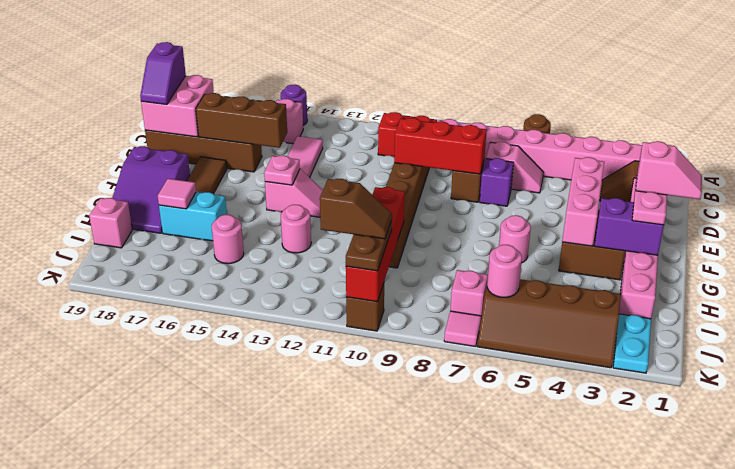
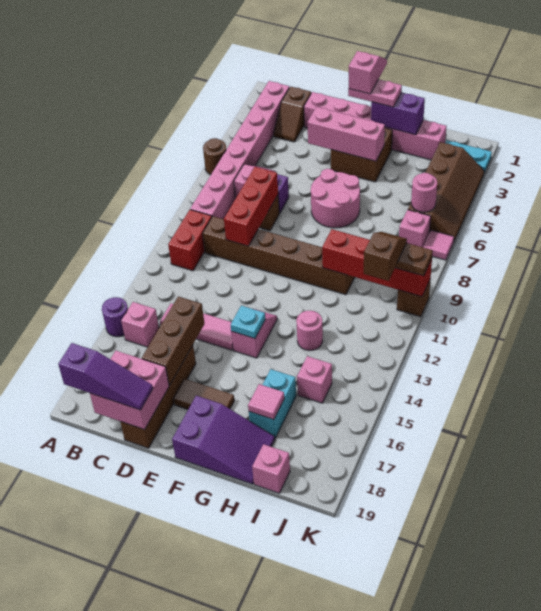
purple 1x2 slope [140,42,186,105] -> purple 1x3 slope [58,343,153,410]
pink 1x1 plate [264,155,300,185] -> cyan 1x1 plate [231,306,265,338]
purple 1x2 brick [595,198,664,255] -> purple 1x2 brick turned to [371,92,425,135]
pink 1x1 round brick [499,215,531,263] -> pink 2x2 round brick [311,169,360,228]
pink 1x1 round brick [212,215,244,264] -> pink 1x1 brick [297,356,332,403]

